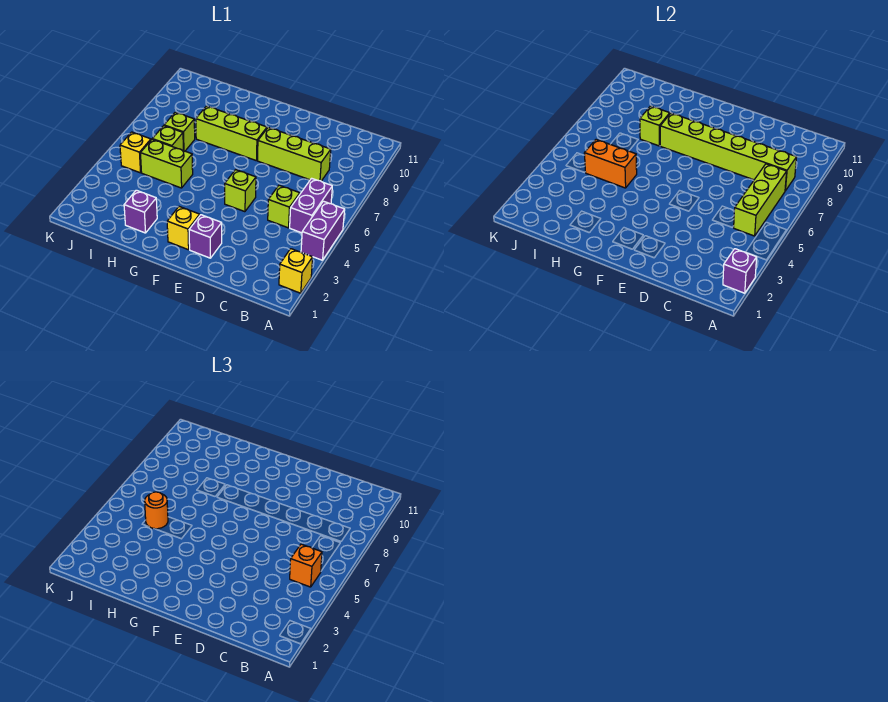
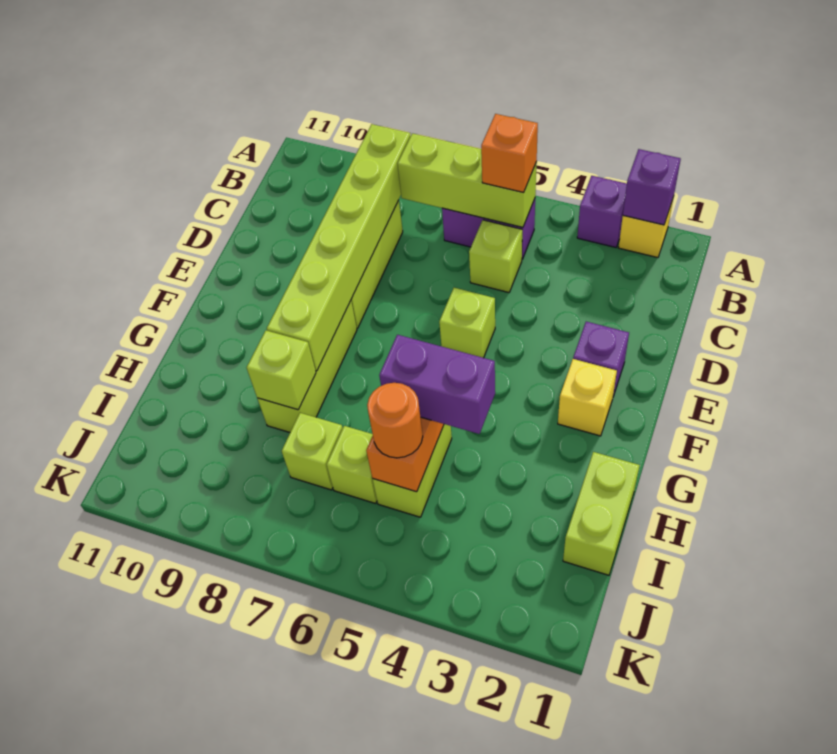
purple 1x2 brick [301,201,345,260] -> purple 1x2 brick moved to [379,335,495,434]
none -> lime 1x2 brick [563,452,640,575]
purple 1x1 brick [124,190,157,233] -> purple 1x1 brick moved to [577,176,627,247]
yellow 1x1 brick [120,132,151,173] -> none

